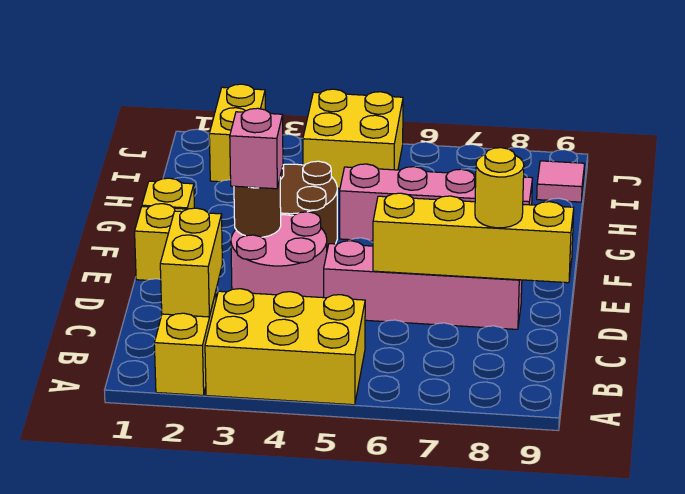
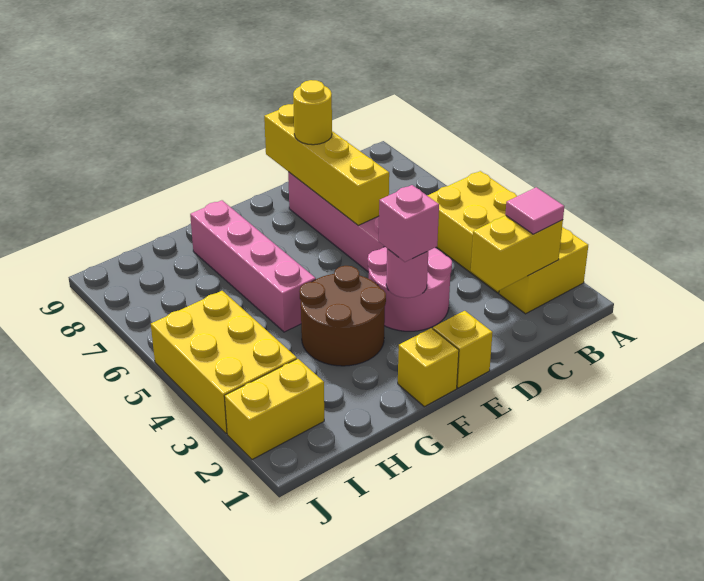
brown 1x1 round brick [234,180,281,237] -> pink 1x1 round brick [386,249,428,298]
yellow 2x2 brick [303,89,403,188] -> yellow 2x3 brick [151,291,297,434]
pink 1x1 tile [537,161,585,202] -> pink 1x1 tile moved to [505,187,564,234]

